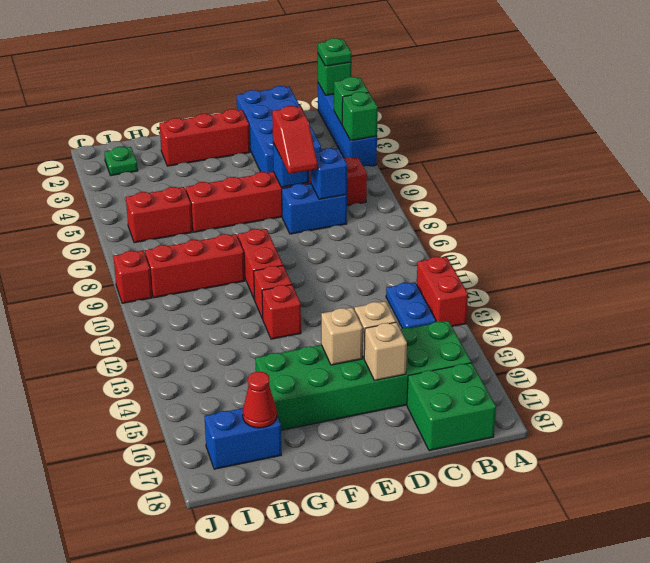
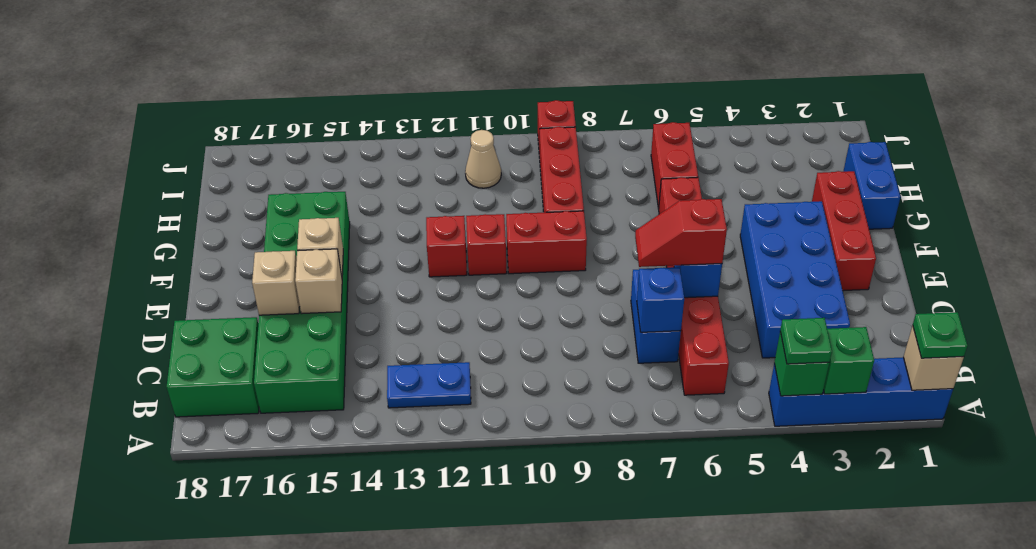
green 1x1 brick [318,54,351,95] -> tan 1x1 brick [904,326,964,390]
red 1x2 brick [417,256,468,326] -> none
blue 2x4 brick [237,86,321,173] -> blue 2x4 brick turned to [740,201,850,358]
blue 1x2 brick [204,408,281,469] -> blue 1x2 brick moved to [843,142,900,229]
red 1x1 cone [243,372,277,428] -> none
green 1x1 plate [104,147,138,175] -> green 1x1 plate moved to [780,318,832,364]
none -> tan 1x1 cone [465,130,501,188]

